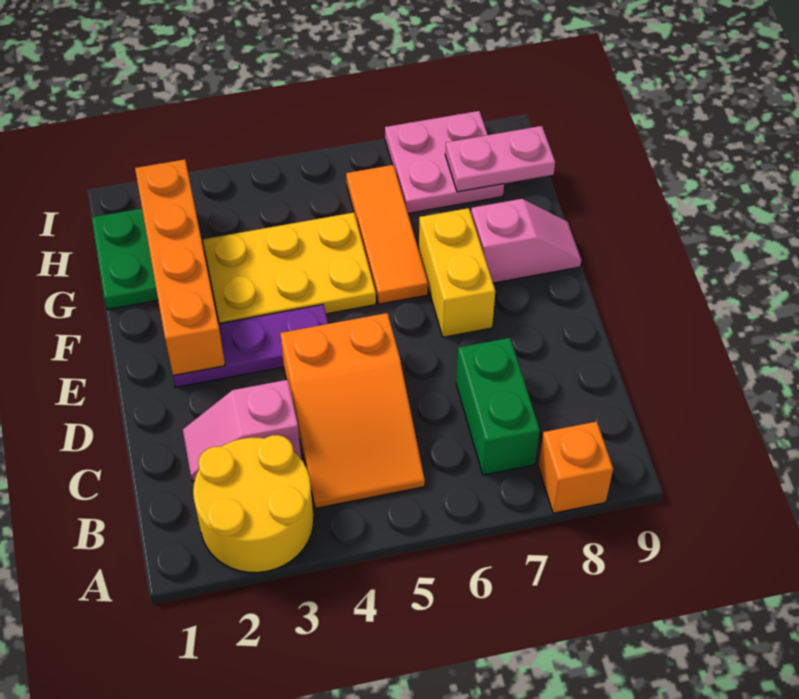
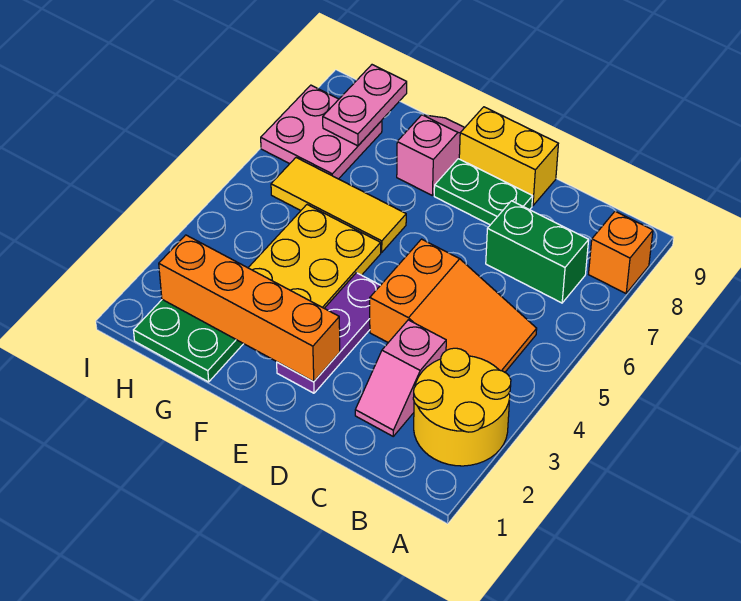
none -> green 1x2 plate [434,159,533,225]
yellow 1x2 brick [419,208,495,337] -> yellow 1x2 brick moved to [459,107,558,206]
orange 1x3 tile [346,165,428,304] -> yellow 1x3 tile [271,158,406,252]

